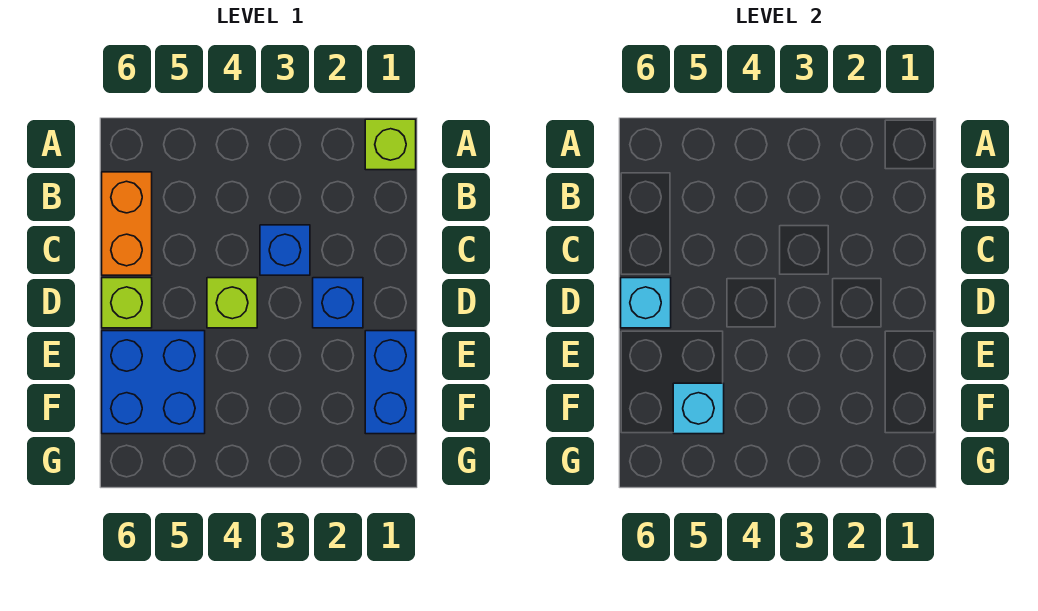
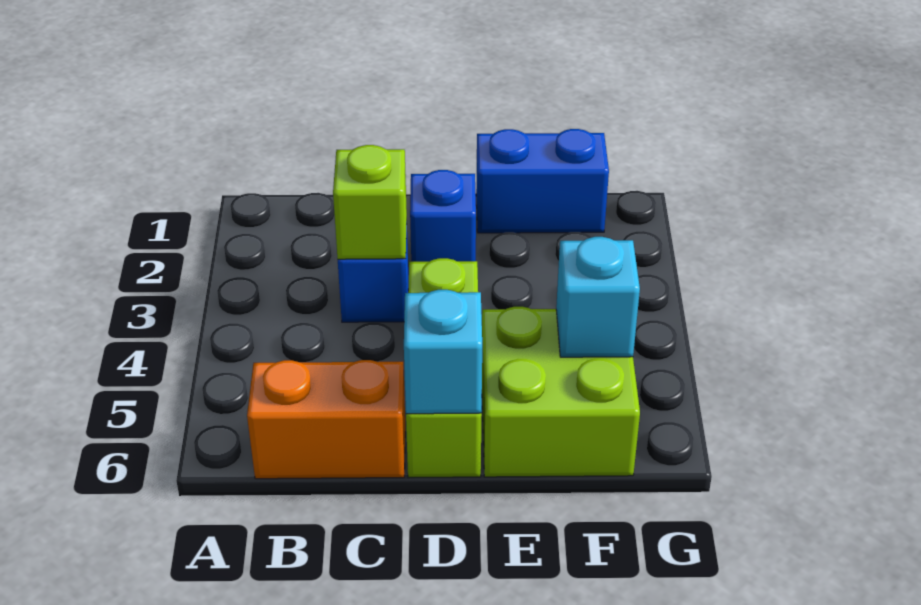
lime 1x1 brick [365,119,416,170] -> lime 1x1 brick moved to [333,145,407,259]
blue 2x2 brick [102,331,205,434] -> lime 2x2 brick [482,307,640,477]

